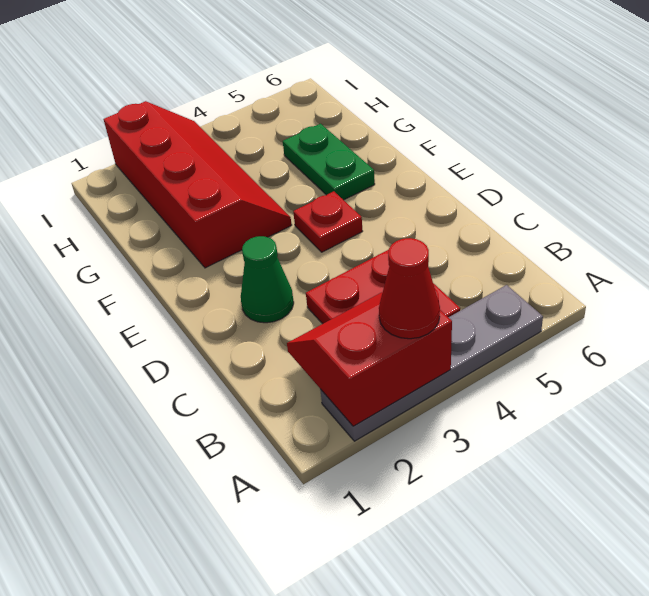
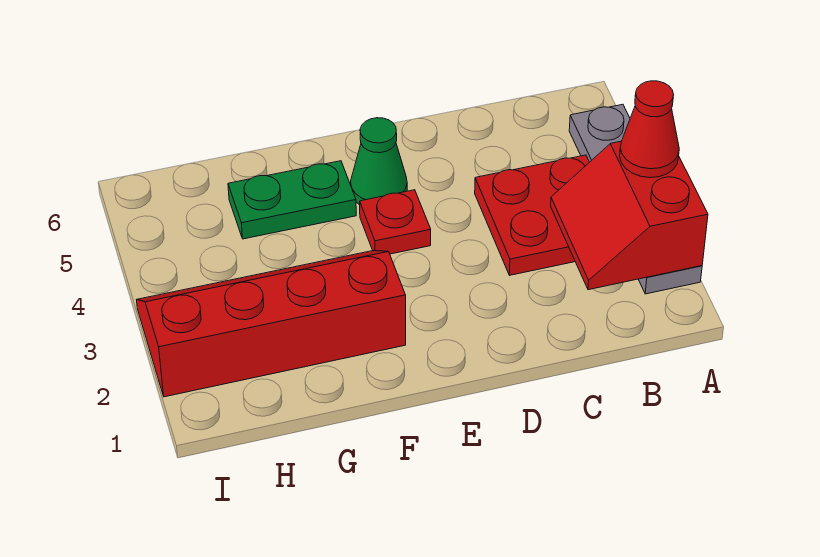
green 1x1 cone [241,236,294,323] -> green 1x1 cone moved to [351,118,407,205]

